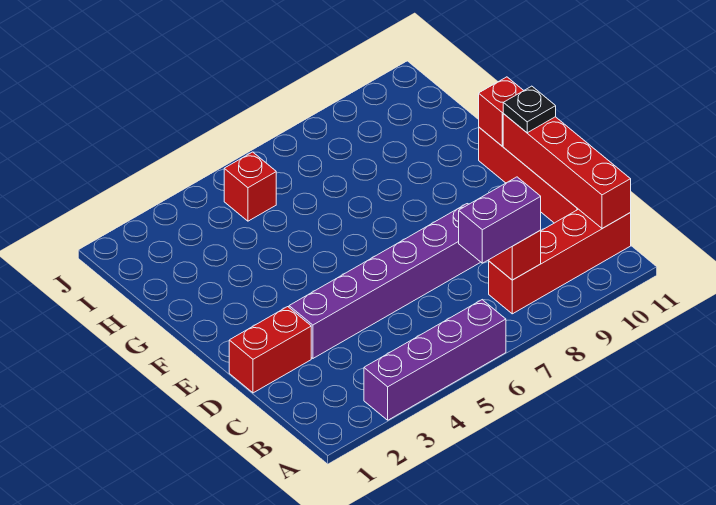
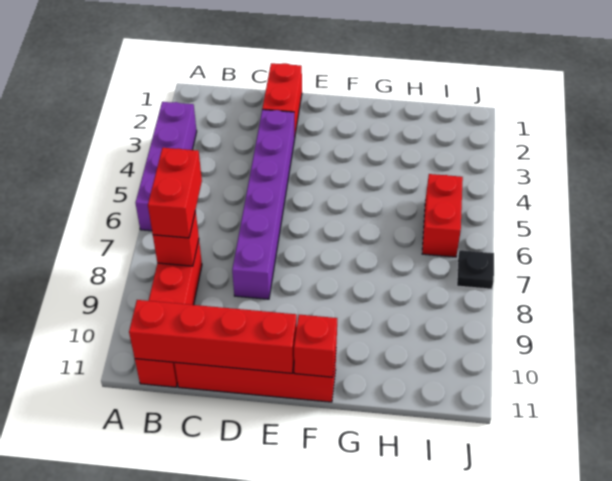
purple 1x2 brick [459,177,541,263] -> red 1x2 brick [148,148,202,238]
black 1x1 plate [503,86,556,133] -> black 1x1 plate moved to [457,250,494,289]
red 1x1 brick [224,152,276,221] -> red 1x2 brick [422,174,463,257]

